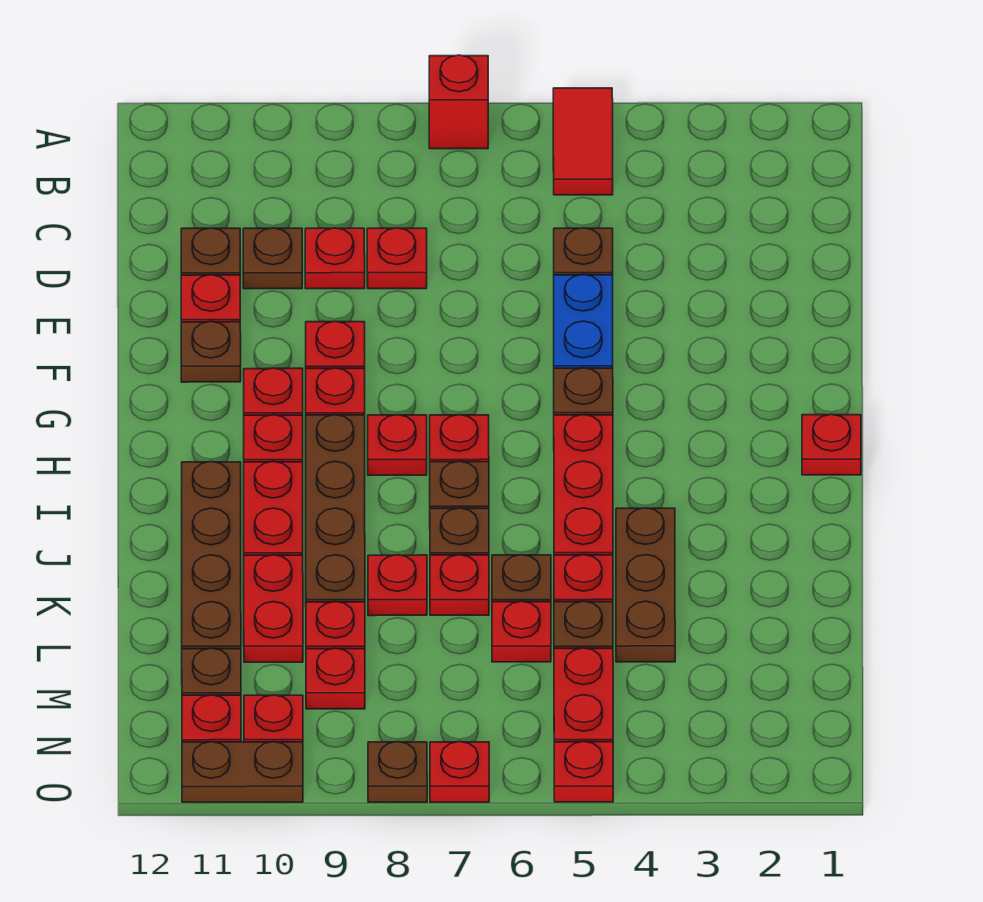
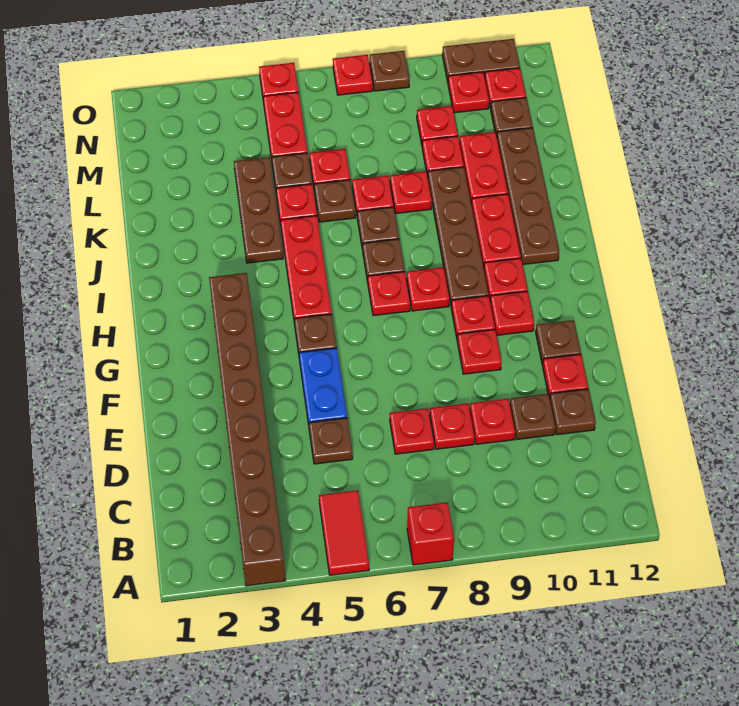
none -> brown 1x8 brick [209,273,286,586]
red 1x1 plate [802,414,861,475] -> red 1x1 plate moved to [390,408,434,454]

